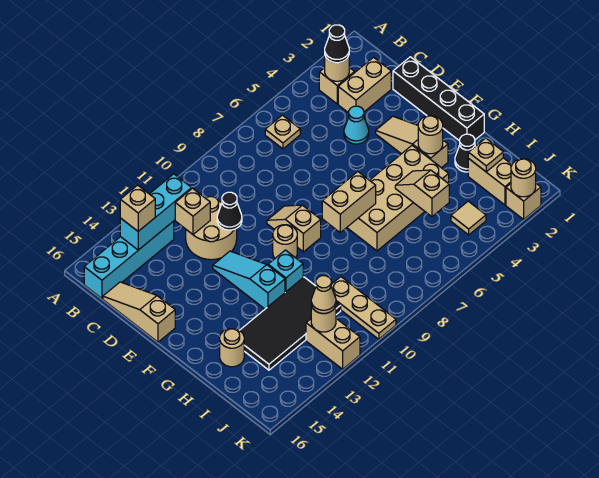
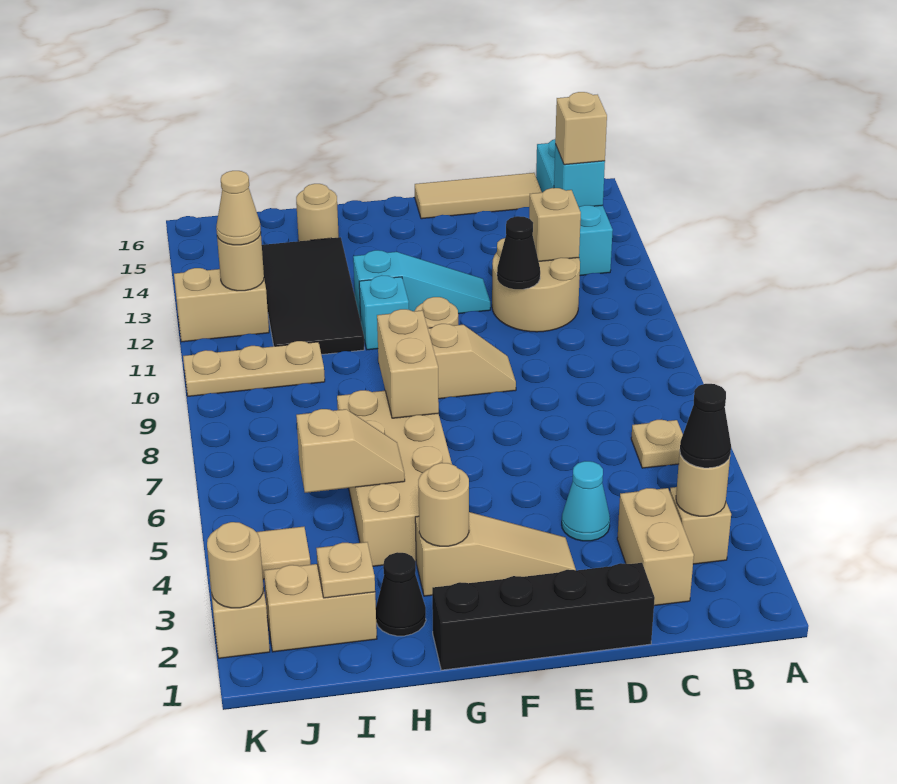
cyan 1x3 brick [120,174,192,250] -> cyan 1x1 brick [554,144,605,207]
tan 1x3 slope [103,282,175,342] -> tan 1x3 tile [415,173,542,219]

